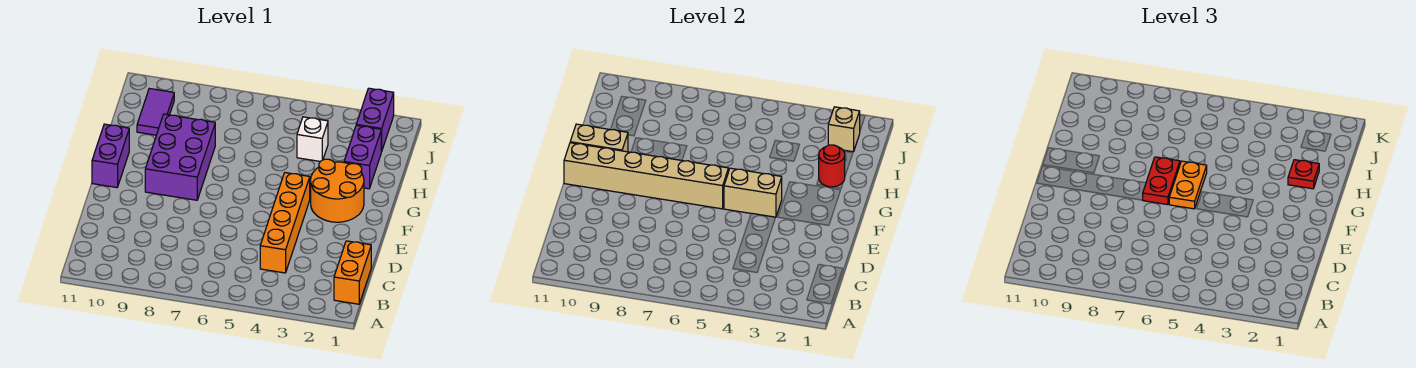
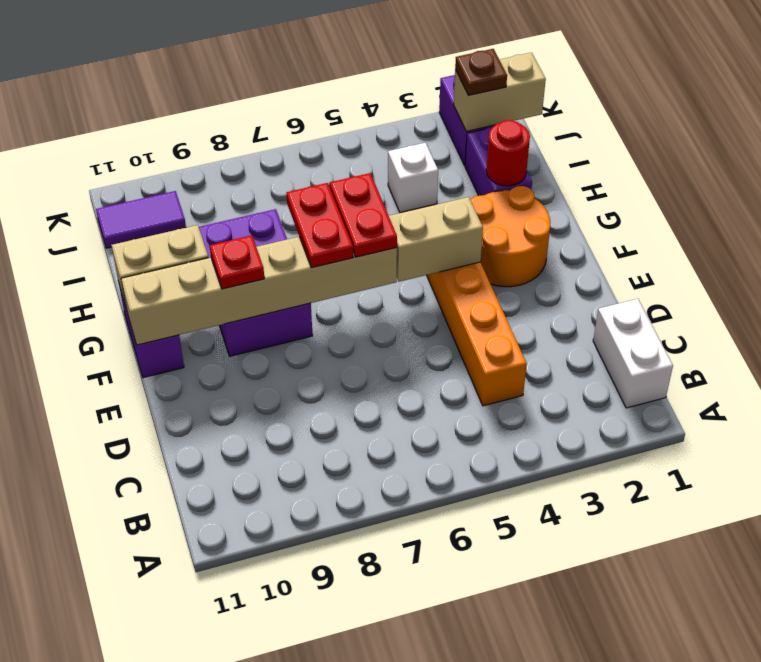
orange 1x2 brick [334,241,371,304] -> white 1x2 brick [593,299,673,408]
orange 1x2 plate [1169,161,1207,209] -> red 1x2 plate [330,173,397,257]
red 1x1 plate [1288,160,1319,189] -> red 1x1 plate moved to [210,235,264,289]
purple 1x2 tile [137,89,174,135] -> purple 1x2 tile turned to [96,191,186,248]
tan 1x1 brick [828,107,860,152] -> tan 1x2 brick [454,53,546,131]
none -> brown 1x1 plate [455,49,507,95]

